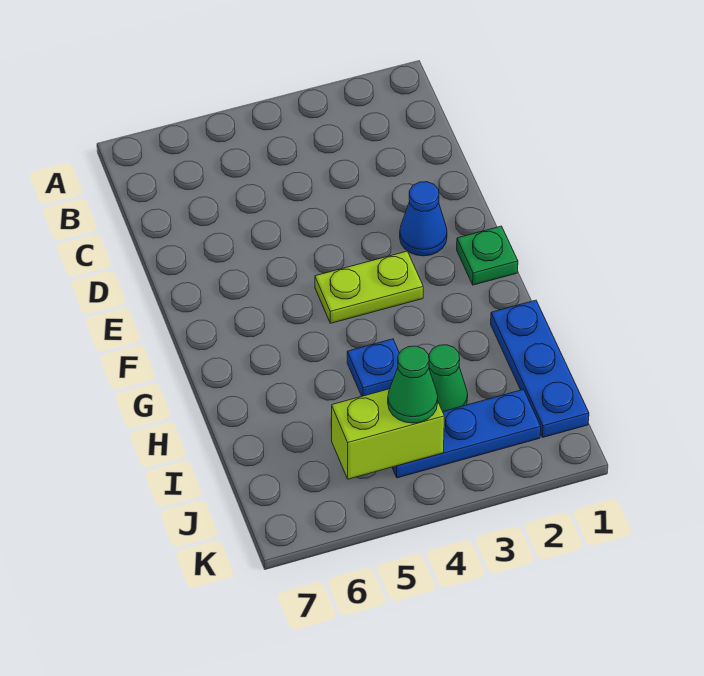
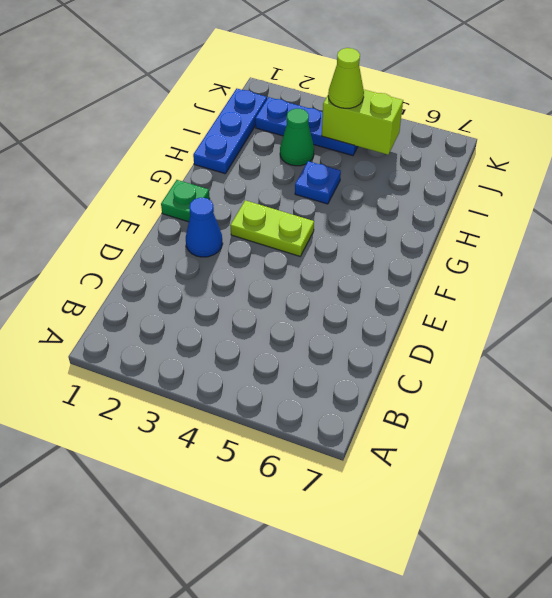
green 1x1 cone [388,346,438,423] -> lime 1x1 cone [328,48,364,108]

